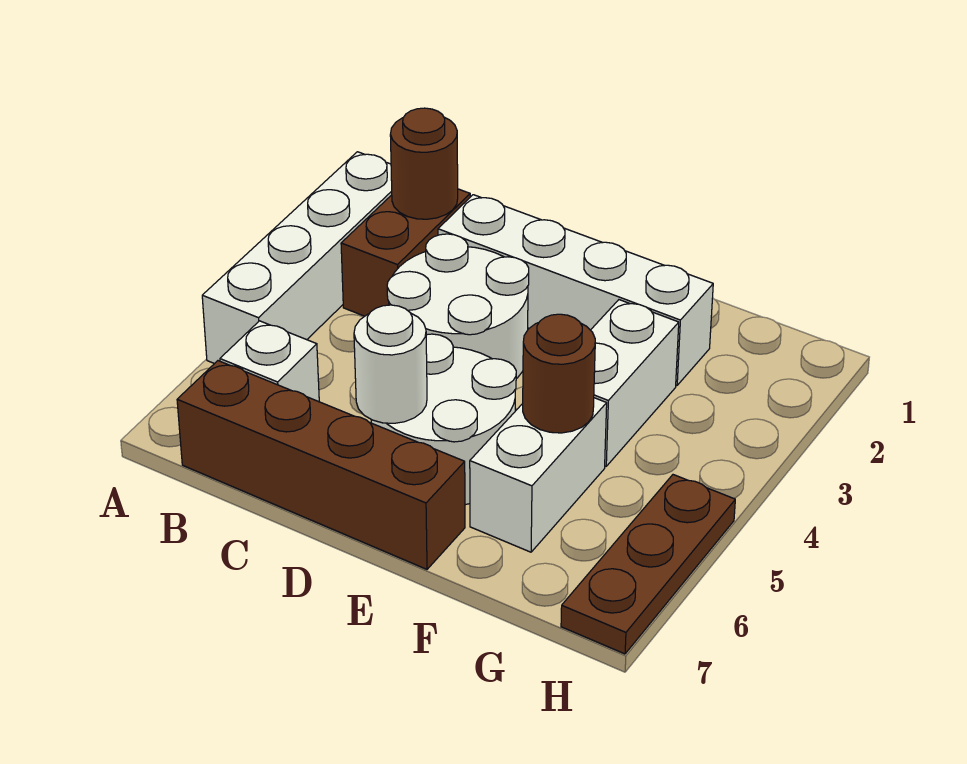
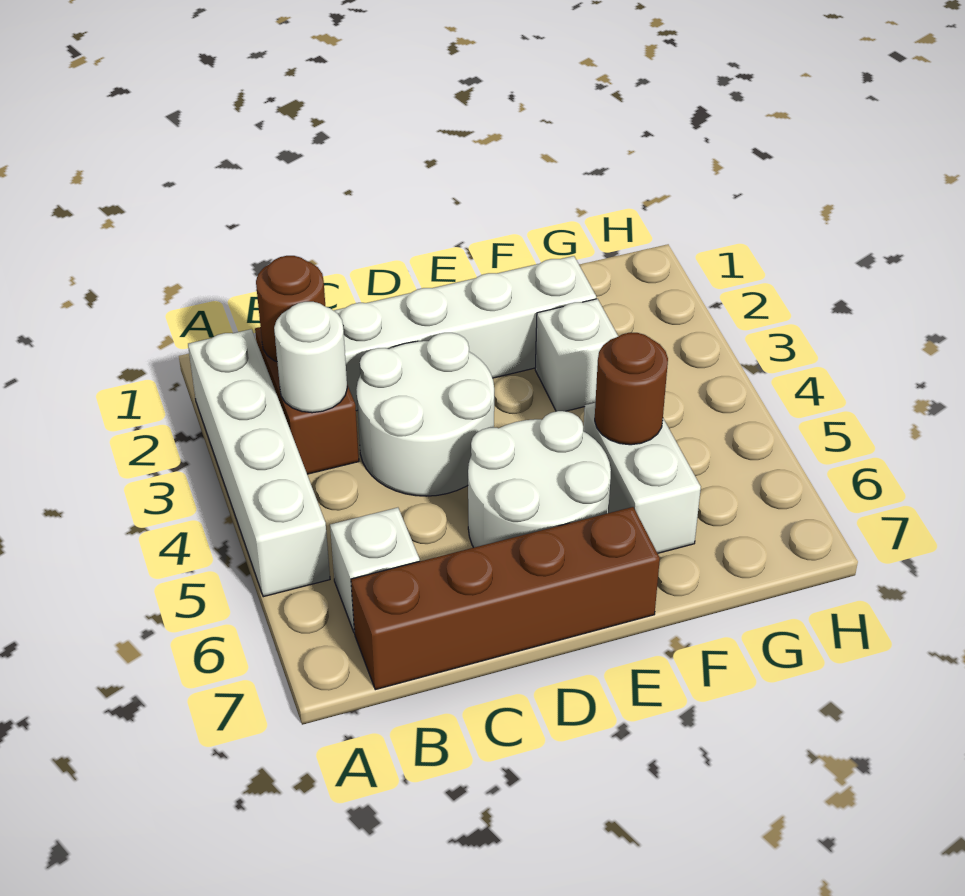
white 1x1 round brick [354,305,427,423] -> white 1x1 round brick moved to [274,302,347,413]
white 1x2 brick [591,300,679,466] -> white 1x1 brick [535,299,618,411]
brown 1x3 plate [561,475,735,654] -> none

